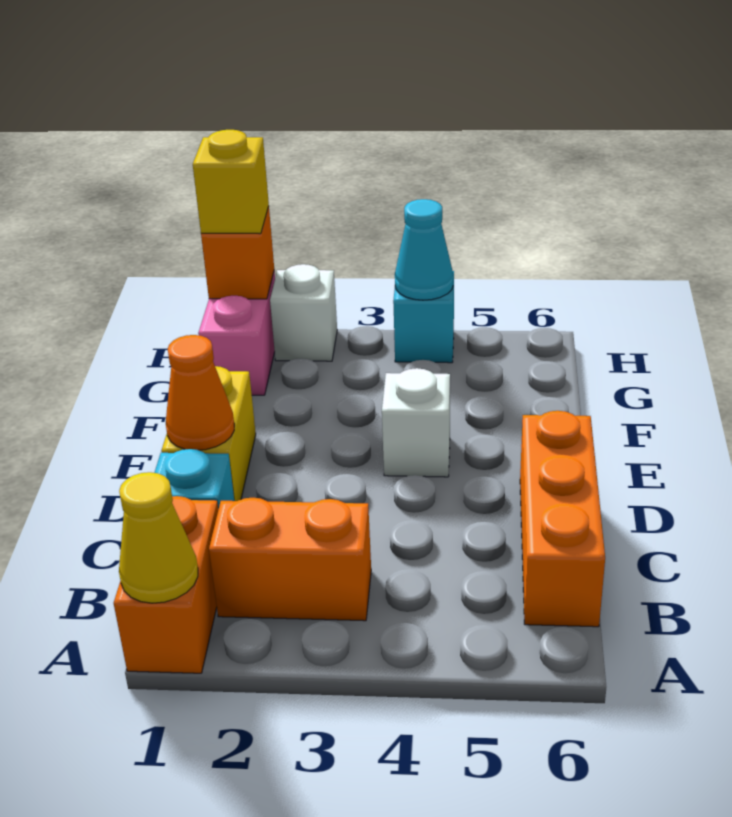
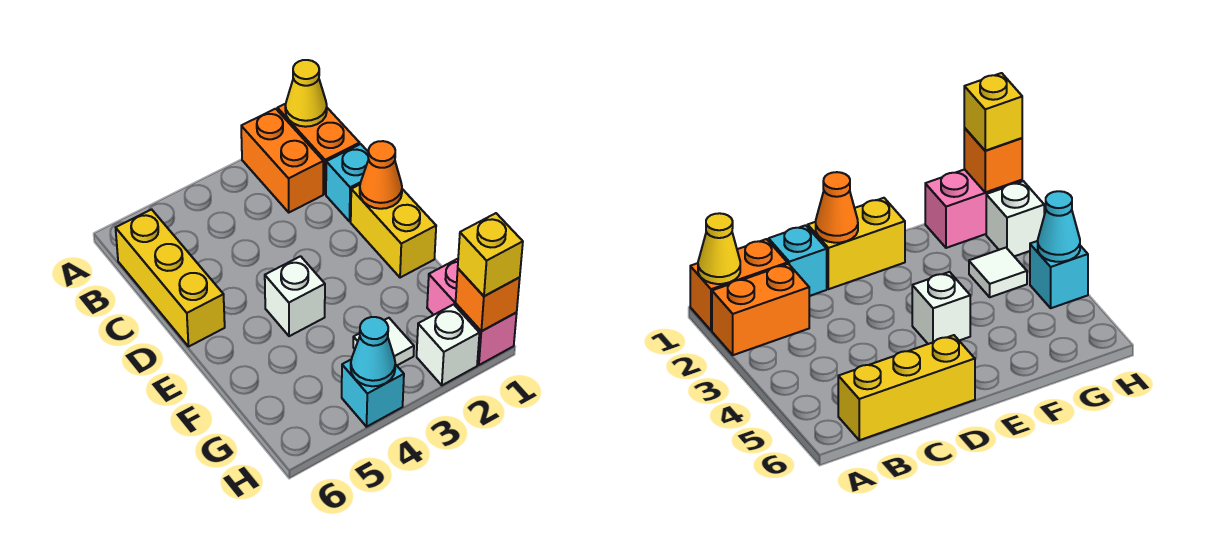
orange 1x2 brick [209,498,371,621] -> orange 1x2 brick turned to [241,109,323,212]
orange 1x3 brick [520,411,605,627] -> yellow 1x3 brick [116,209,225,346]
none -> white 1x1 tile [353,318,414,365]

